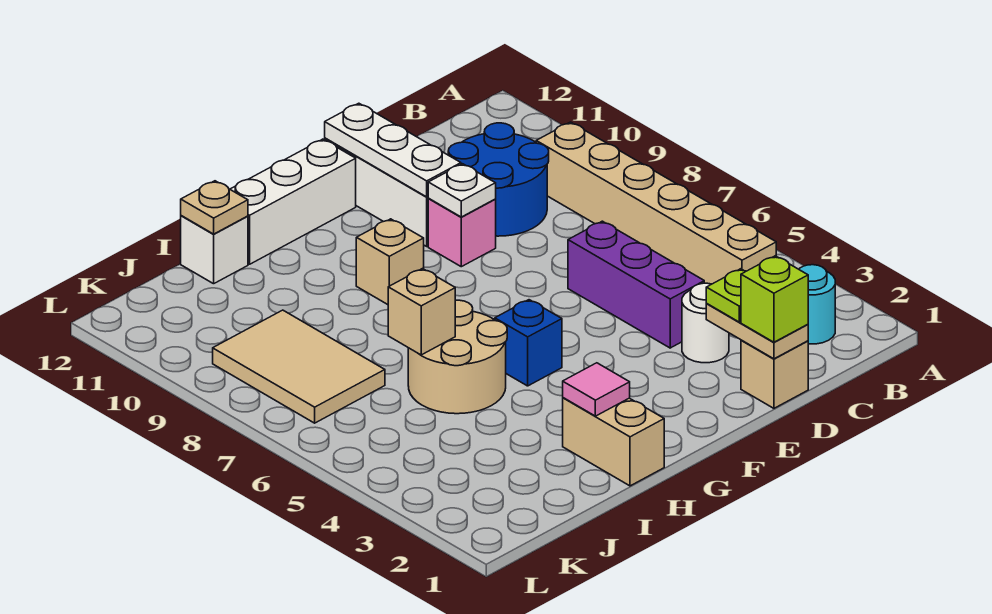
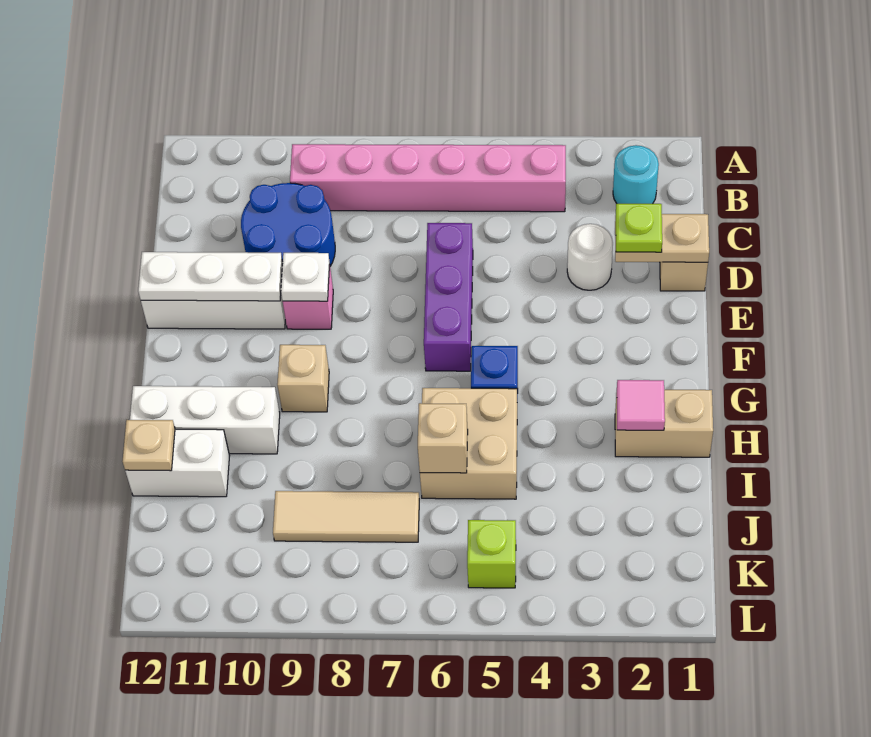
tan 1x6 brick [536,122,776,284] -> pink 1x6 brick [290,144,566,212]
lime 1x1 brick [741,256,808,342] -> lime 1x1 brick moved to [467,520,516,588]
purple 1x3 brick [568,221,704,348] -> purple 1x3 brick turned to [424,223,473,371]
white 1x3 brick [230,139,356,264] -> white 1x3 brick turned to [130,386,280,454]
tan 2x2 round brick [408,300,507,414] -> tan 2x2 brick [420,388,517,499]
white 1x1 brick [181,216,248,284] -> white 1x2 brick [125,429,229,497]
tan 2x3 tile [213,310,385,423] -> tan 1x3 tile [273,491,419,542]

